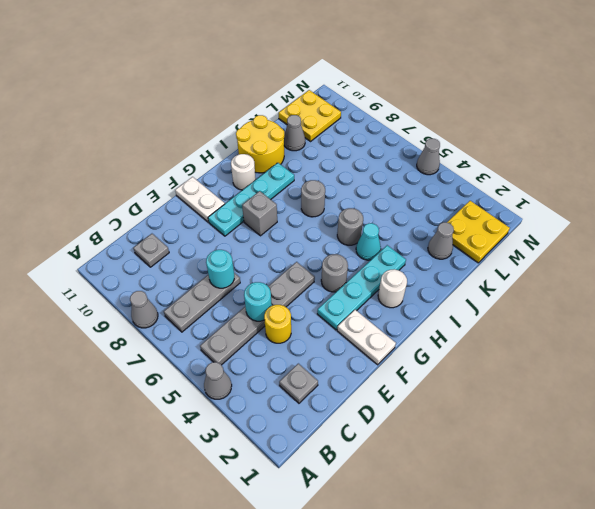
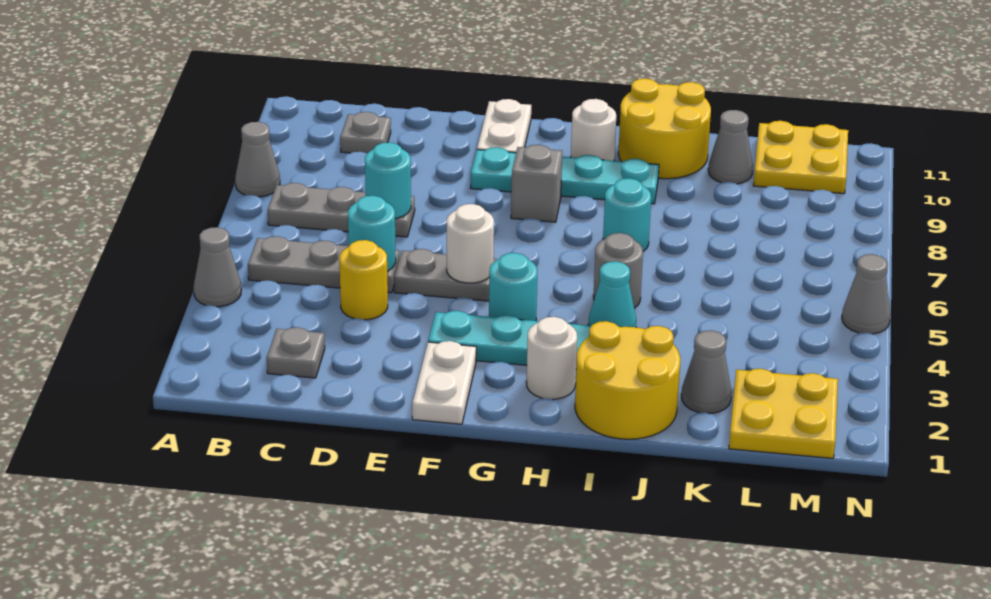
none -> white 1x1 round brick [447,204,494,283]
grey 1x1 round brick [321,254,348,292] -> cyan 1x1 round brick [489,253,537,321]
none -> yellow 2x2 round brick [575,321,680,439]
grey 1x1 round brick [301,180,325,217] -> cyan 1x1 round brick [603,178,651,251]

